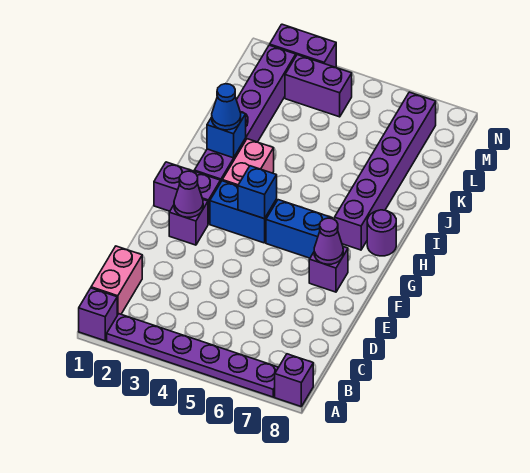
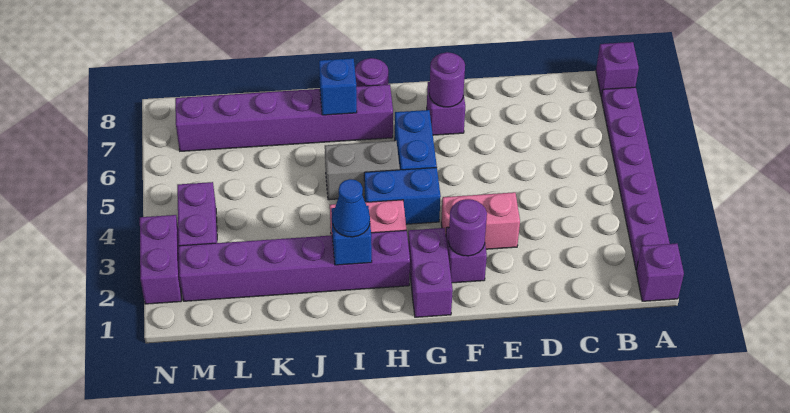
pink 1x2 brick [91,246,142,315] -> pink 1x2 brick moved to [441,192,520,249]
purple 1x1 cone [174,171,203,217] -> purple 1x1 round brick [448,199,487,256]
purple 1x1 cone [314,218,343,264] -> purple 1x1 round brick [429,52,465,107]
blue 1x2 brick [210,181,277,243] -> blue 1x2 brick turned to [364,167,441,224]
blue 1x1 brick [238,166,277,219] -> blue 1x1 brick moved to [319,58,357,115]
none -> grey 1x2 brick [325,141,400,200]

